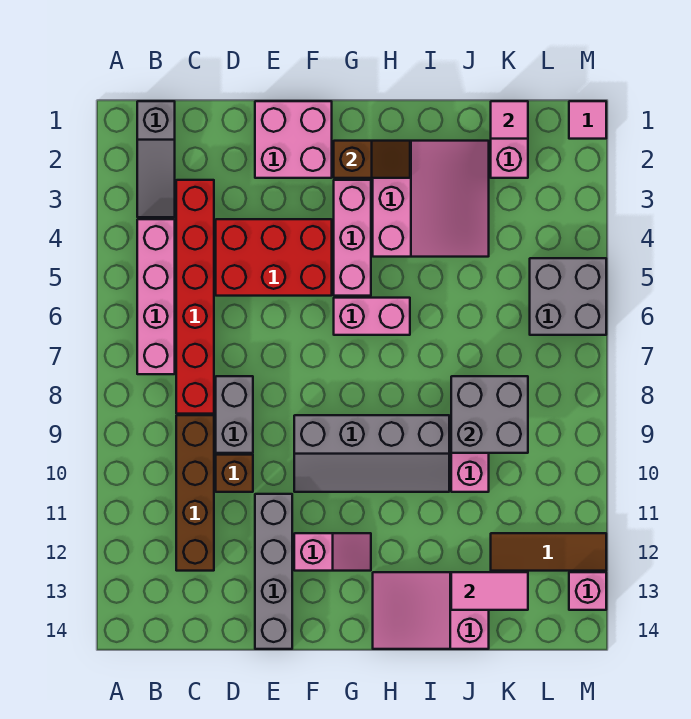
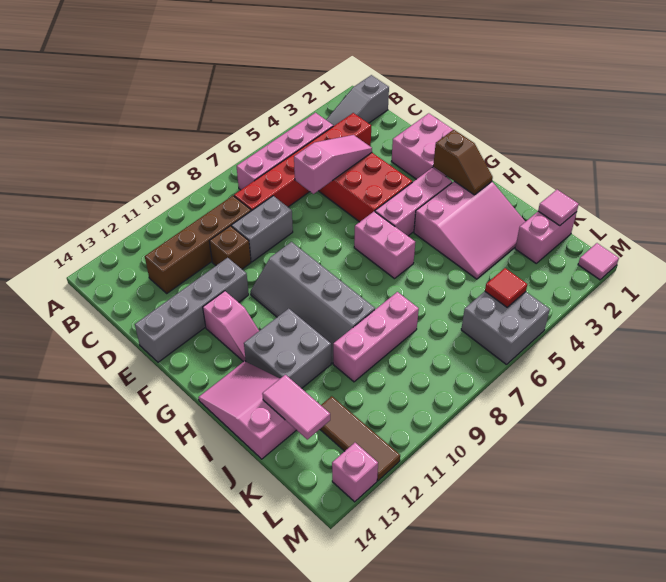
none -> pink 1x3 slope [294,135,372,194]
grey 2x2 brick [451,376,528,453] -> grey 2x2 brick moved to [244,309,331,388]
none -> red 1x1 tile [485,268,527,307]

